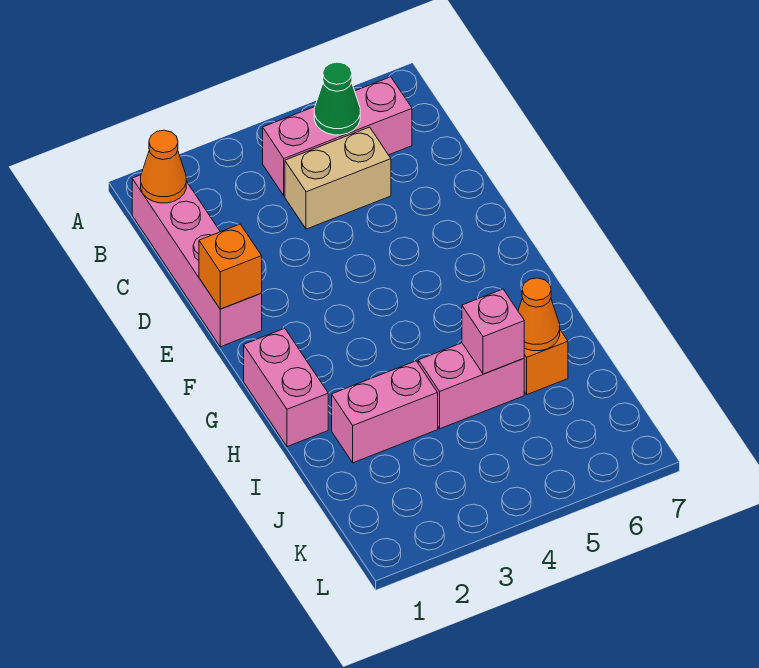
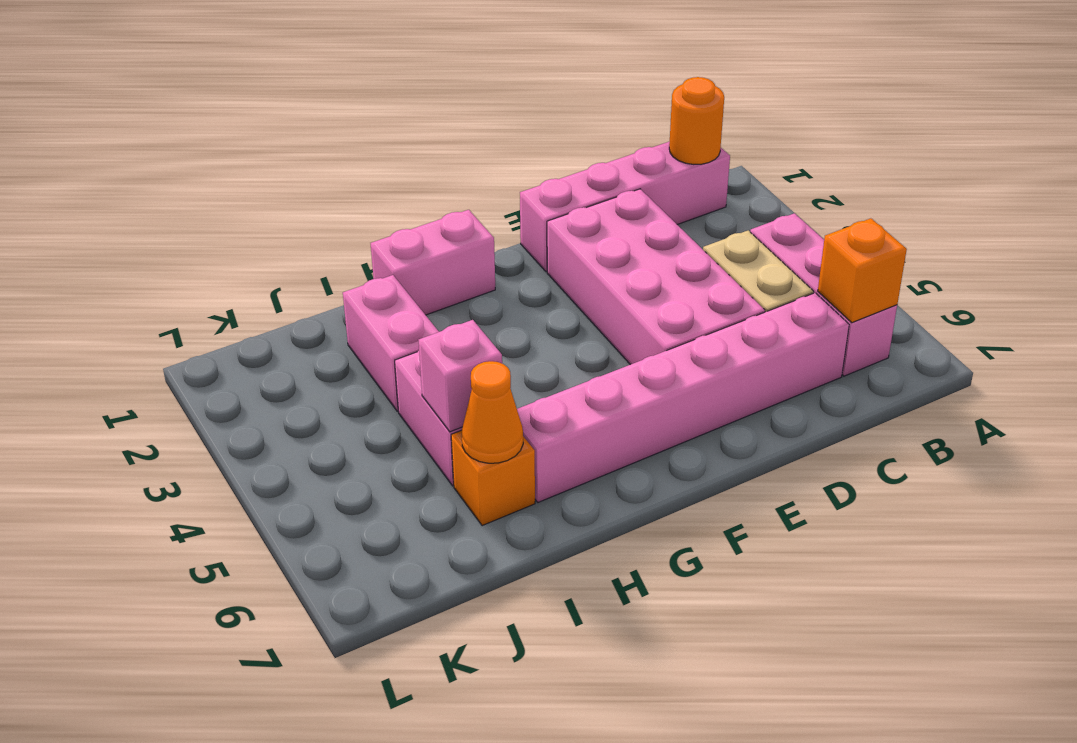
orange 1x1 cone [141,130,186,203] -> orange 1x1 round brick [669,77,724,164]
green 1x1 cone [314,62,360,135] -> none
none -> pink 1x6 brick [517,293,849,502]
none -> pink 2x4 brick [547,189,765,365]
orange 1x1 brick [199,224,262,309] -> orange 1x1 brick moved to [818,218,907,323]

